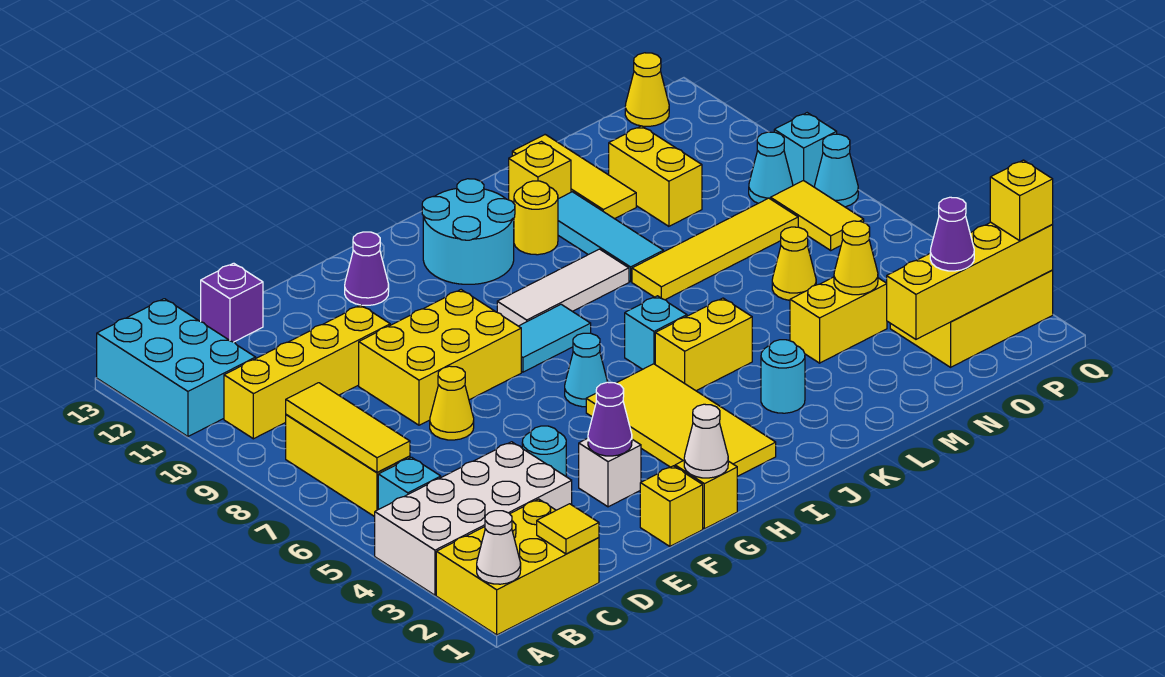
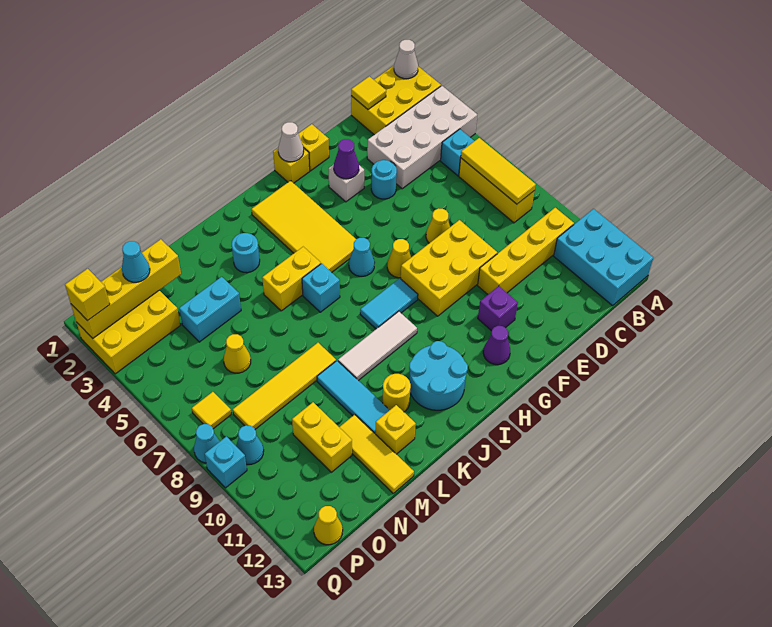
purple 1x1 brick [201,263,263,342] -> purple 1x1 brick moved to [478,286,518,331]
yellow 1x2 brick [790,277,887,363] -> cyan 1x2 brick [179,277,241,342]
yellow 1x1 cone [834,221,878,295] -> yellow 1x1 cone moved to [387,239,411,278]
purple 1x1 cone [930,197,974,271] -> cyan 1x1 cone [122,241,150,282]
yellow 1x2 tile [771,180,864,250] -> yellow 1x1 tile [192,392,231,429]

